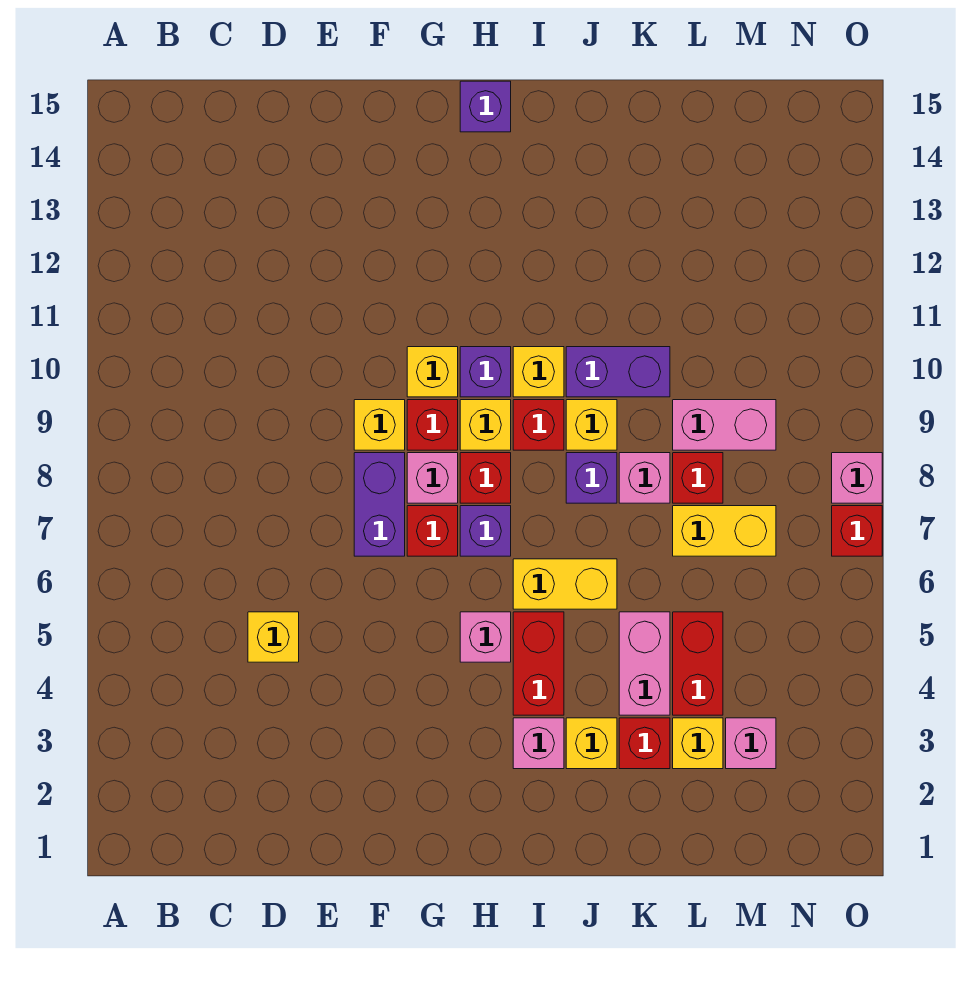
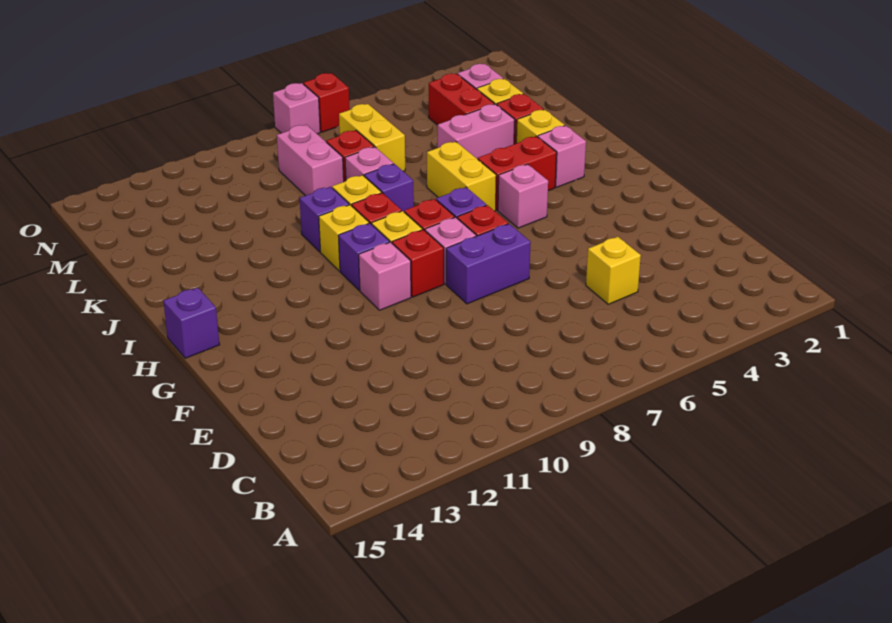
yellow 1x1 brick [354,400,405,450] -> none
yellow 1x1 brick [407,347,458,397] -> pink 1x1 brick [359,242,411,310]
purple 1x2 brick [566,347,670,397] -> purple 1x1 brick [300,187,349,252]
red 1x2 brick [673,612,723,715] -> red 1x2 brick turned to [429,74,494,125]

